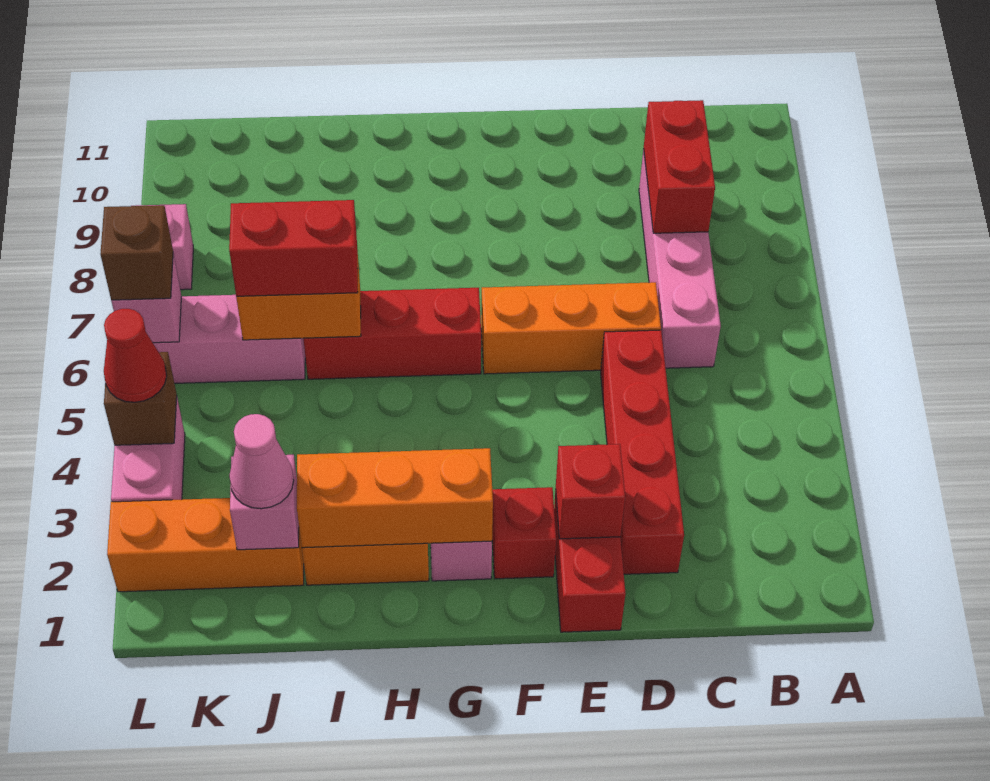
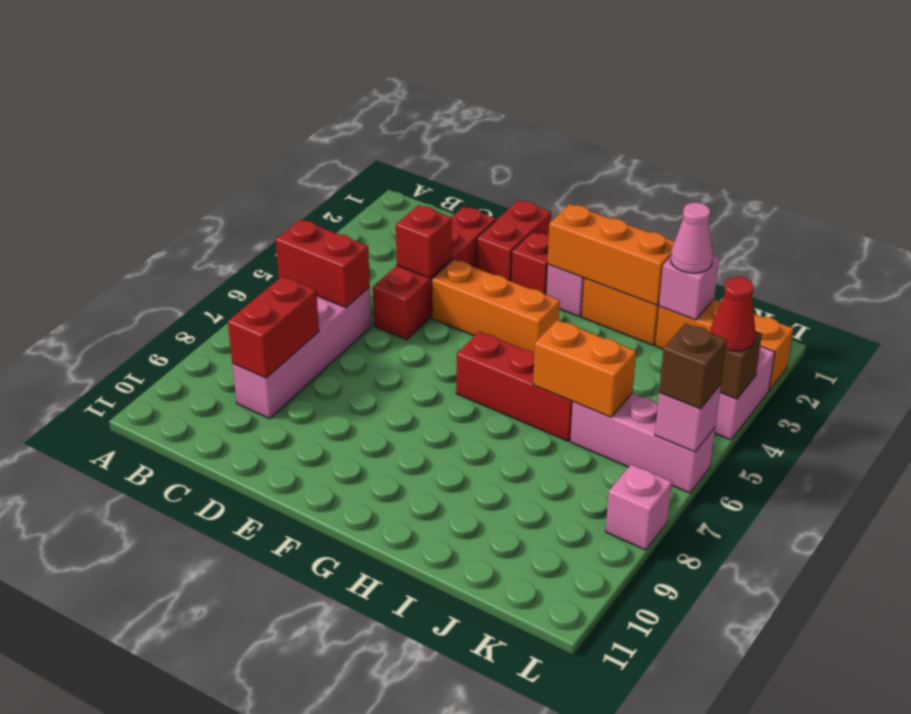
orange 1x3 brick [481,282,661,374] -> orange 1x3 brick moved to [432,259,560,352]
red 1x1 brick [556,444,625,539] -> red 1x1 brick moved to [396,205,452,278]
red 1x2 brick [229,200,358,296] -> red 1x2 brick moved to [276,219,370,307]

